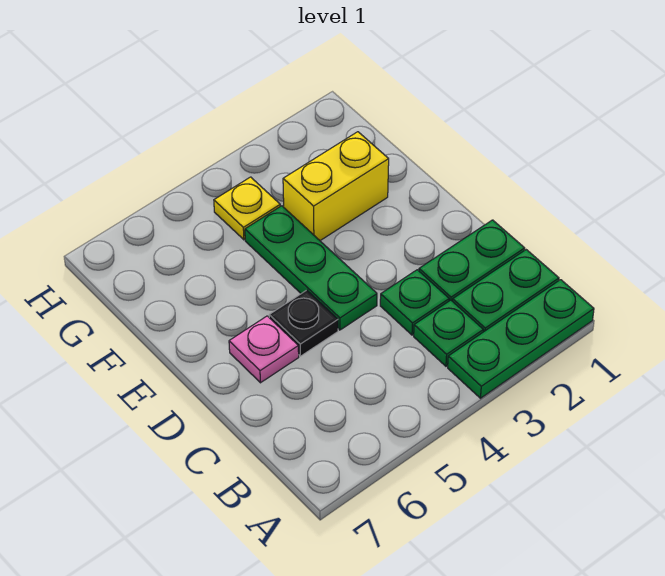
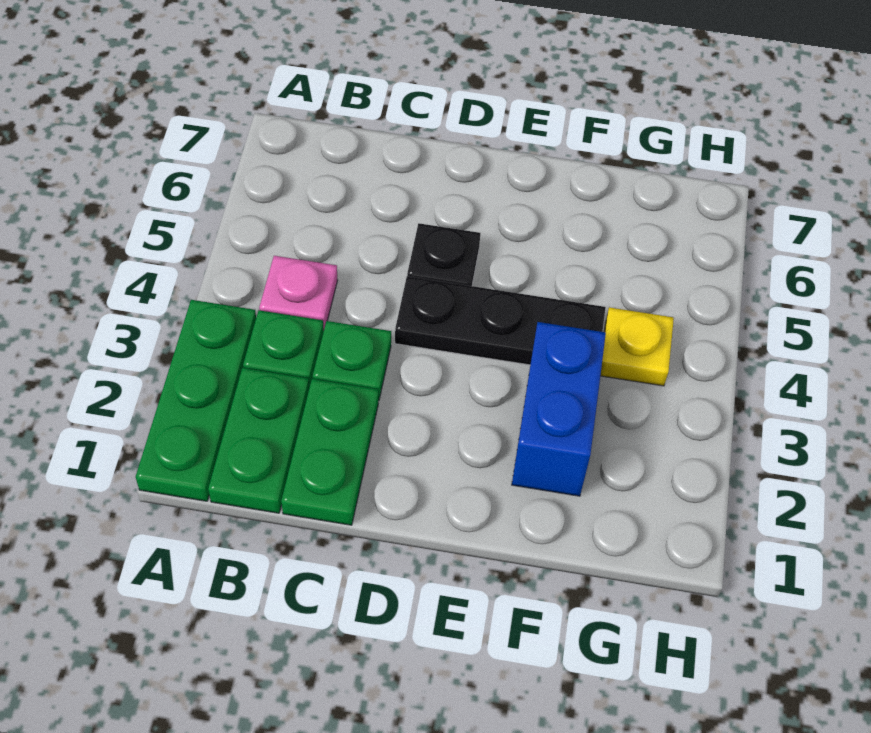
green 1x3 plate [245,206,377,330] -> black 1x3 plate [395,276,606,365]
pink 1x1 plate [229,316,299,383] -> pink 1x1 plate moved to [259,256,338,328]
yellow 1x2 brick [283,132,389,241] -> blue 1x2 brick [512,322,606,496]

